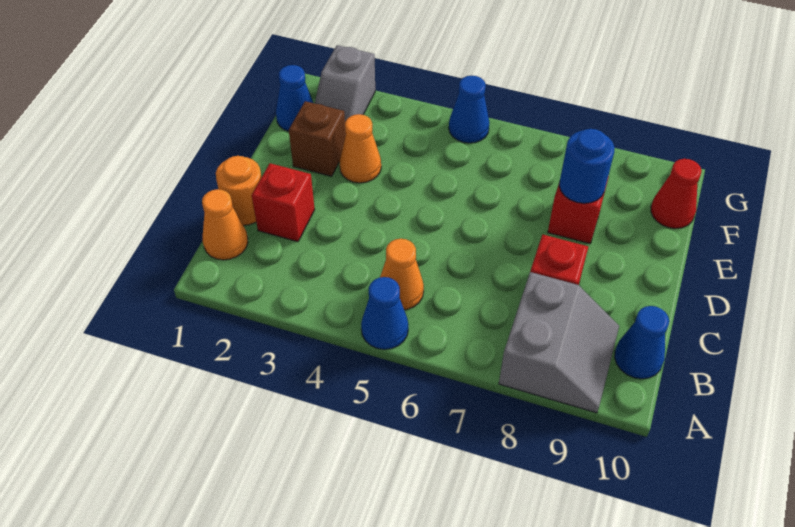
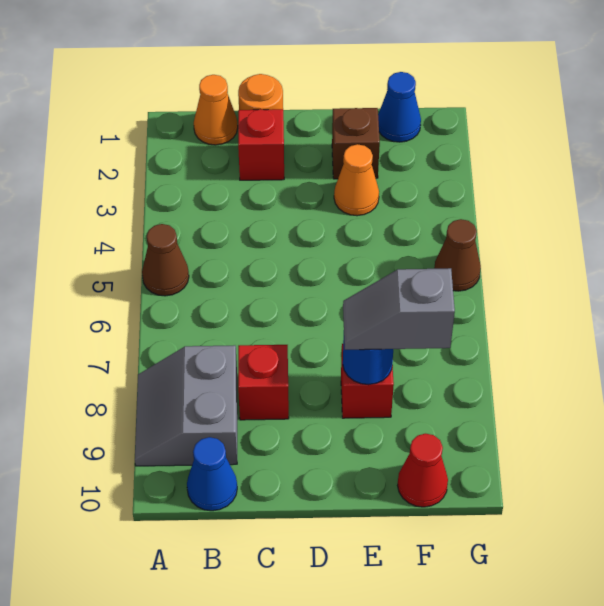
blue 1x1 cone [361,277,408,349] -> brown 1x1 cone [142,224,189,296]
grey 2x2 slope [499,272,619,413] -> grey 2x2 slope turned to [135,345,237,466]
orange 1x1 cone [380,239,424,310] -> none
grey 1x2 slope [315,45,375,122] -> grey 1x2 slope moved to [343,268,455,350]
blue 1x1 cone [449,76,489,143] -> brown 1x1 cone [434,219,481,291]

